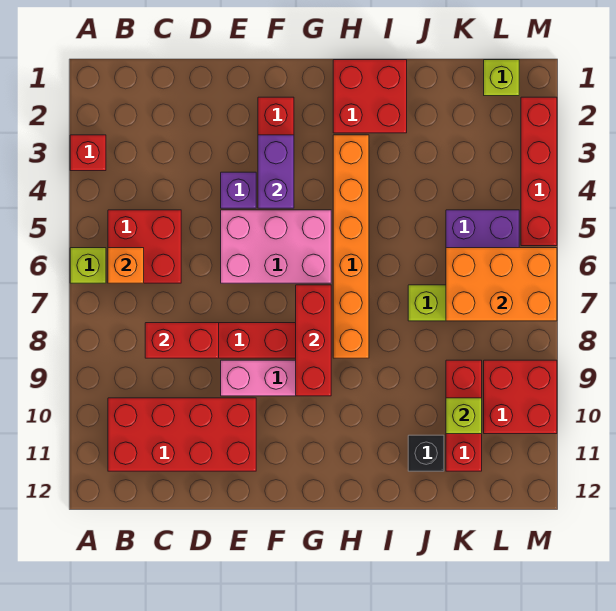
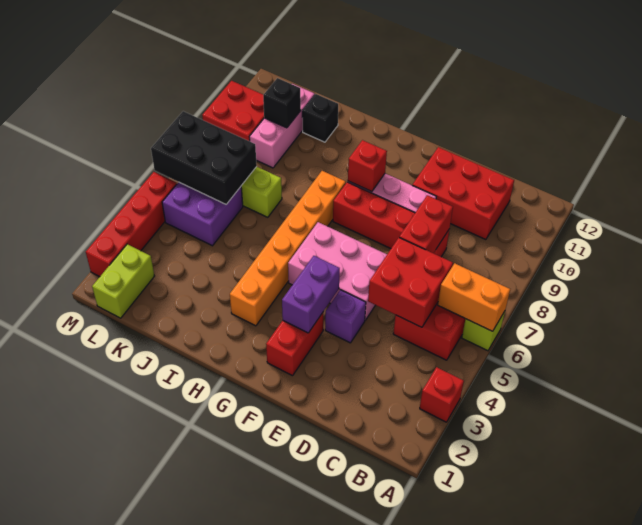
orange 1x1 brick [108,248,144,283] -> orange 1x2 brick [438,263,510,331]
red 2x4 brick [108,398,256,471] -> red 2x3 brick [412,147,514,240]
red 1x2 brick [145,323,219,358] -> red 1x2 brick turned to [399,195,453,253]
red 1x3 brick [296,285,331,396] -> red 1x1 brick [348,140,387,192]
red 2x2 brick [333,60,407,133] -> red 2x2 brick moved to [368,238,453,327]
orange 2x3 brick [446,248,557,321] -> black 2x3 brick [151,111,257,204]
red 1x3 brick [446,360,482,471] -> pink 1x3 brick [249,84,315,168]
lime 1x1 brick [446,398,482,434] -> black 1x1 brick [263,78,301,128]
lime 1x1 brick [484,60,519,96] -> lime 1x2 brick [92,244,154,318]

